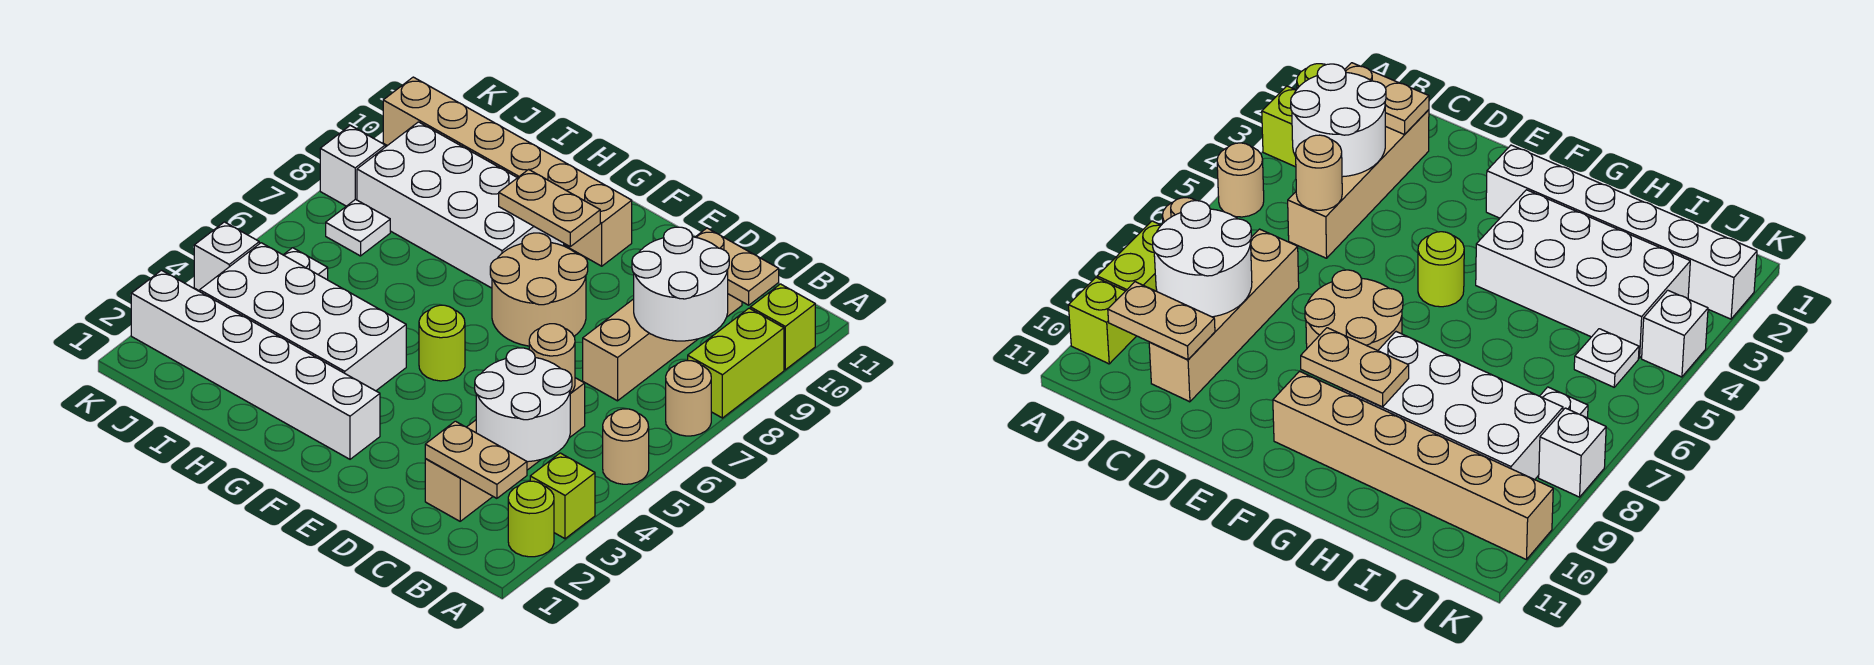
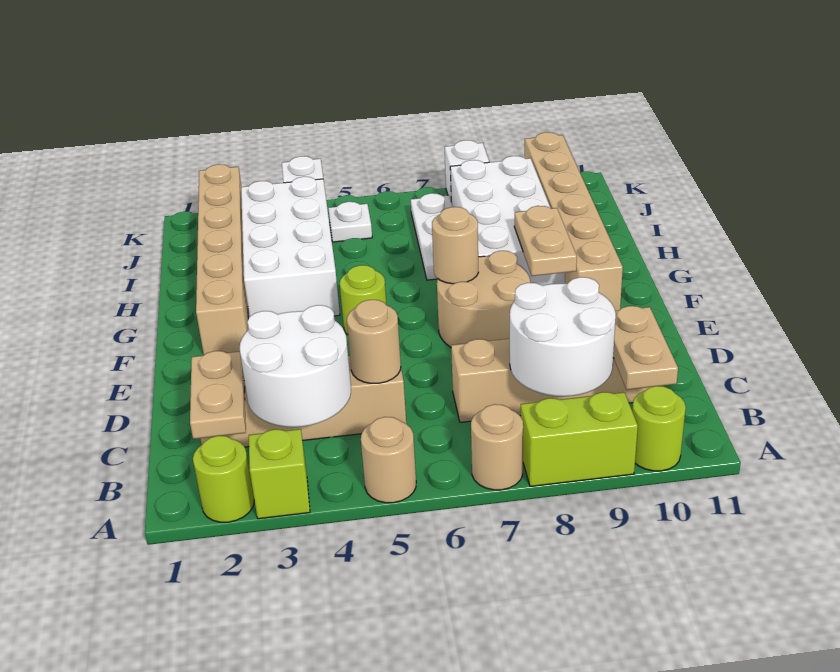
lime 1x1 brick [750,284,815,370] -> lime 1x1 round brick [632,386,686,471]
white 1x6 brick [131,270,380,459] -> tan 1x6 brick [196,164,248,355]
none -> tan 1x1 round brick [432,207,478,284]
white 1x1 plate [326,199,390,256] -> white 1x3 plate [411,193,452,280]

